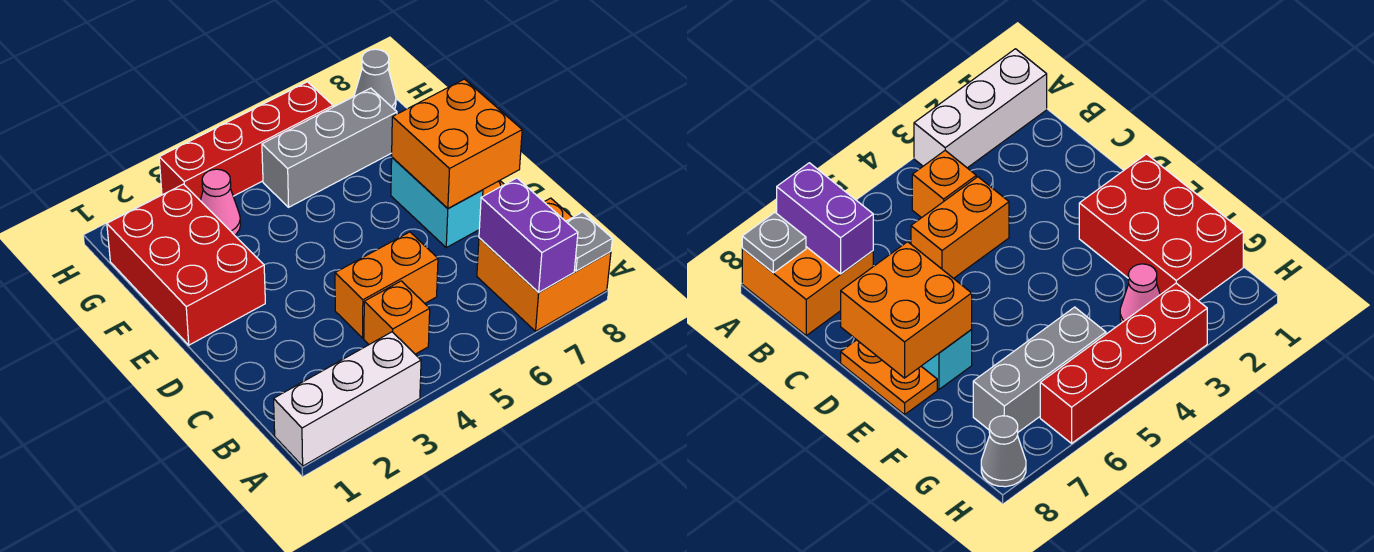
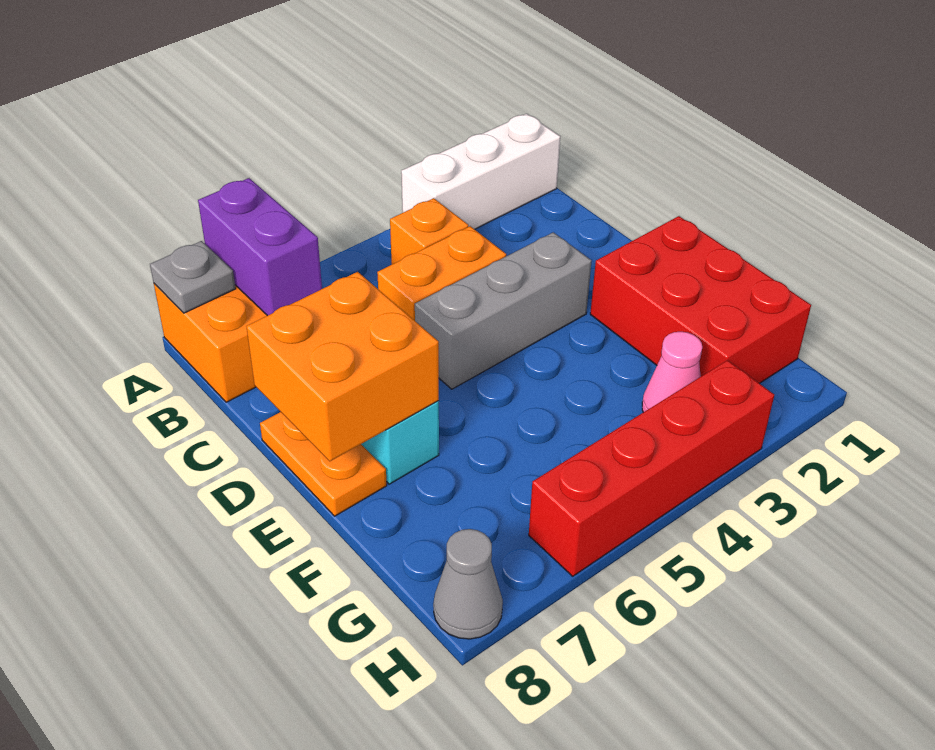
grey 1x3 brick [262,88,397,207] -> grey 1x3 brick moved to [415,232,592,389]

